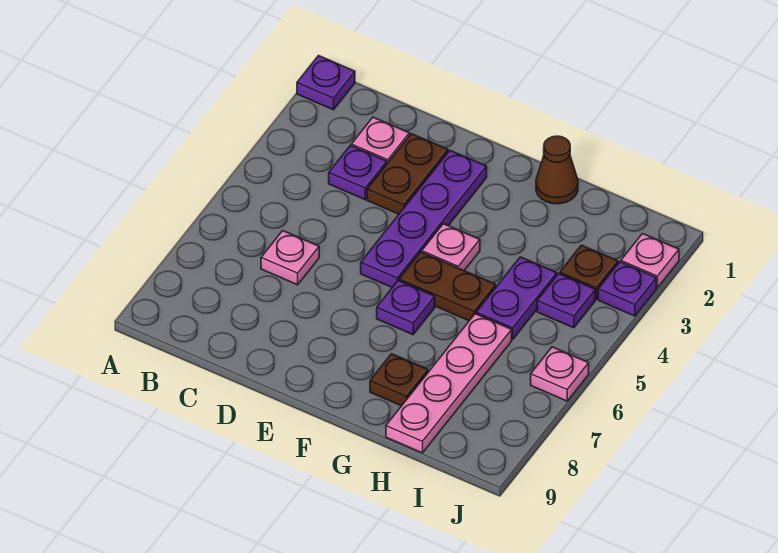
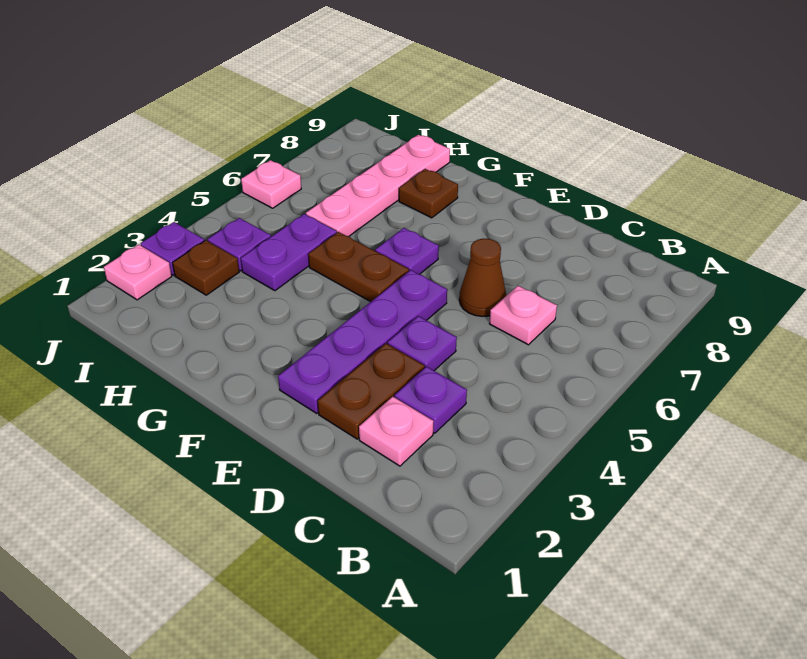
purple 1x1 plate [297,56,355,110] -> purple 1x1 plate moved to [387,316,457,370]
pink 1x1 plate [422,224,480,270] -> none
brown 1x1 cone [536,136,578,204] -> brown 1x1 cone moved to [459,239,506,317]

